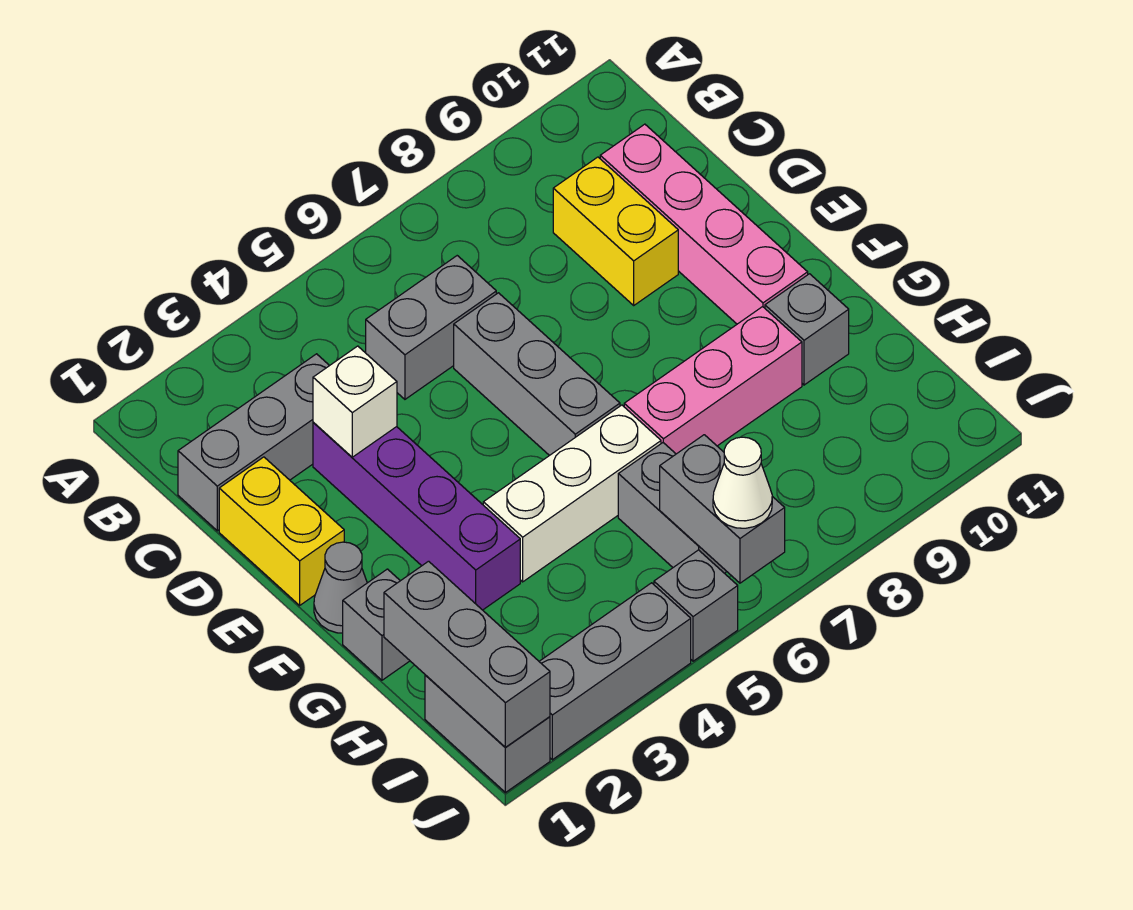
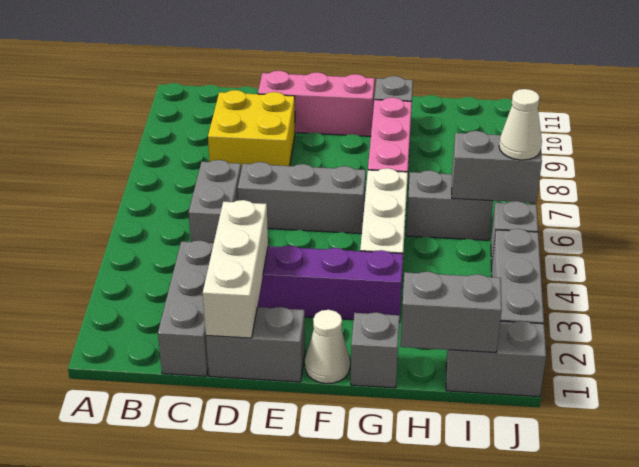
yellow 1x2 brick [553,157,678,305] -> yellow 2x2 brick [208,90,295,170]
pink 1x4 brick [600,124,808,324] -> pink 1x3 brick [258,71,375,136]
yellow 1x2 brick [219,457,344,605] -> grey 1x2 brick [206,307,305,382]
white 1x1 brick [313,346,397,457] -> white 1x3 brick [203,200,268,338]
grey 1x1 cone [314,542,367,633] -> white 1x1 cone [305,310,350,384]
grey 1x3 brick [384,561,550,748] -> grey 1x2 brick [400,272,502,353]

